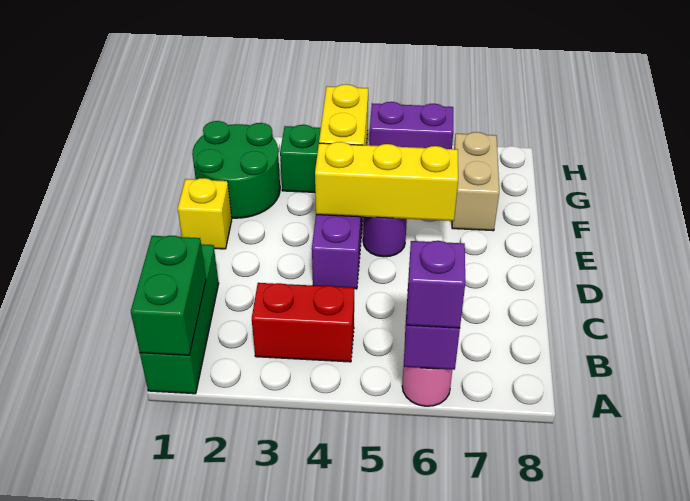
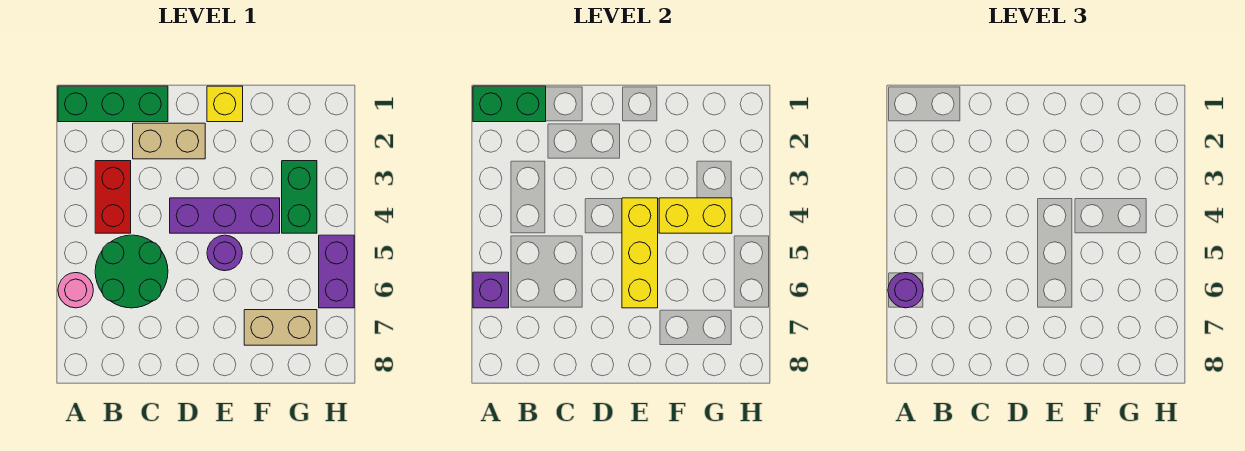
purple 1x1 brick [407,241,465,328] -> purple 1x1 round brick [888,273,923,308]
none -> tan 1x2 brick [133,123,205,159]
green 2x2 round brick [192,121,280,218] -> green 2x2 round brick moved to [95,235,168,308]

